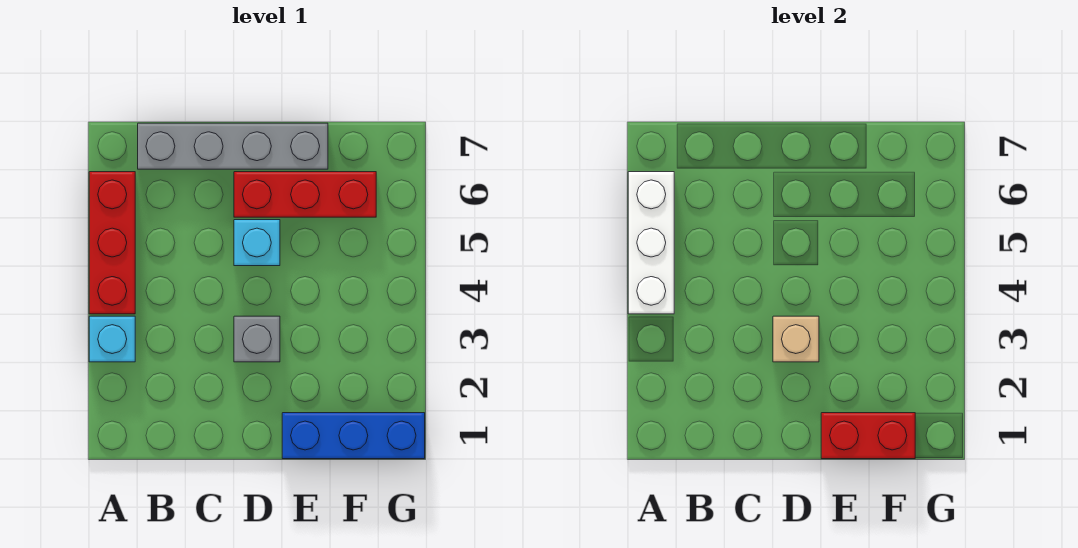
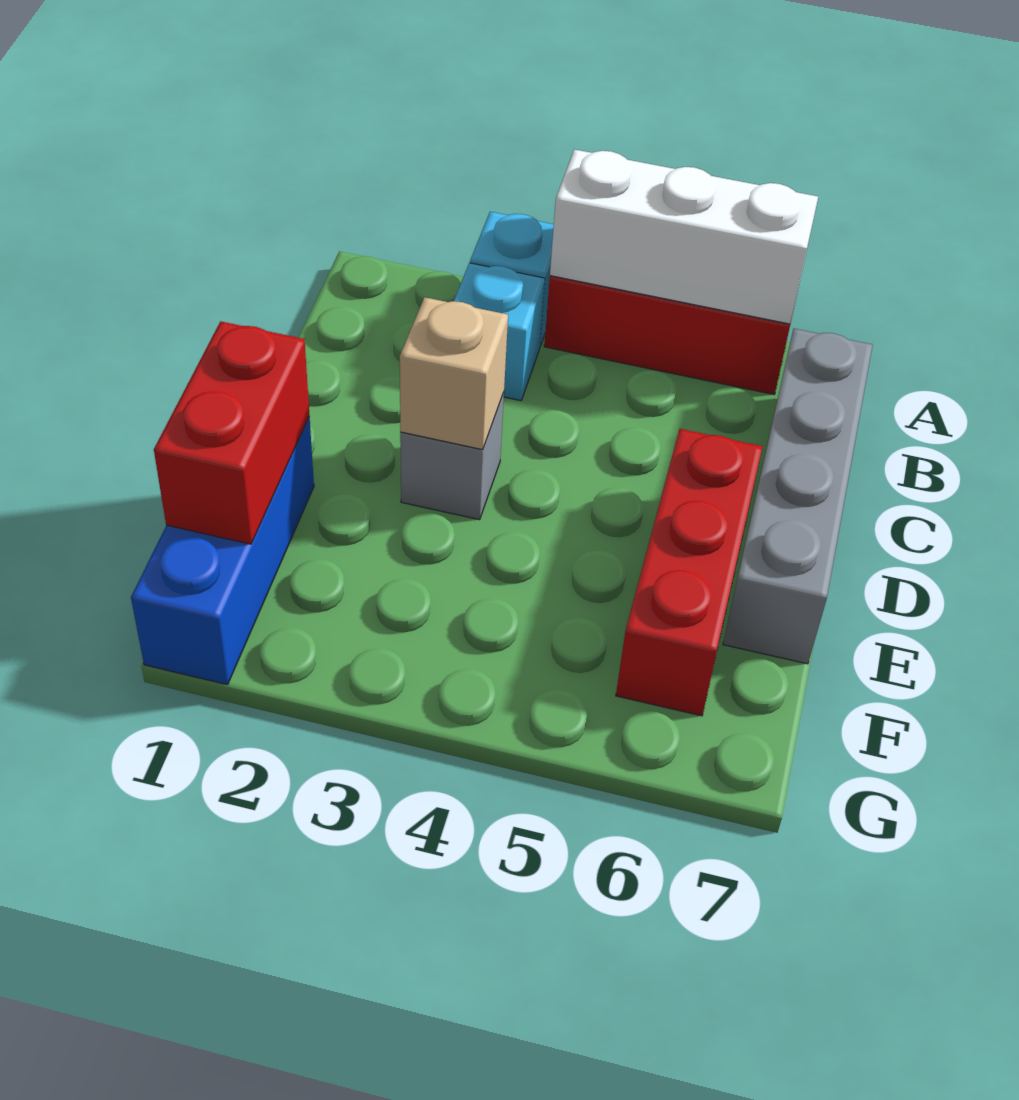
cyan 1x1 brick [234,220,280,266] -> cyan 1x1 brick moved to [454,263,545,401]

